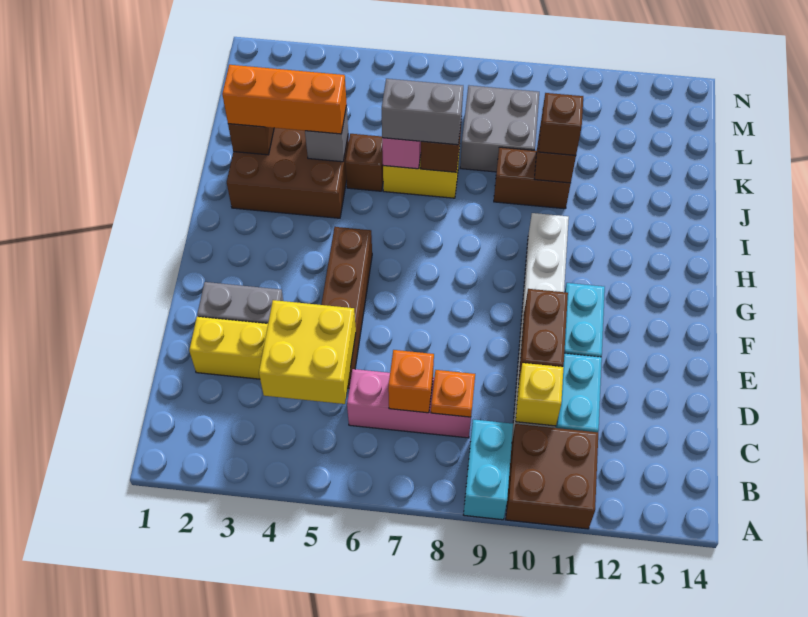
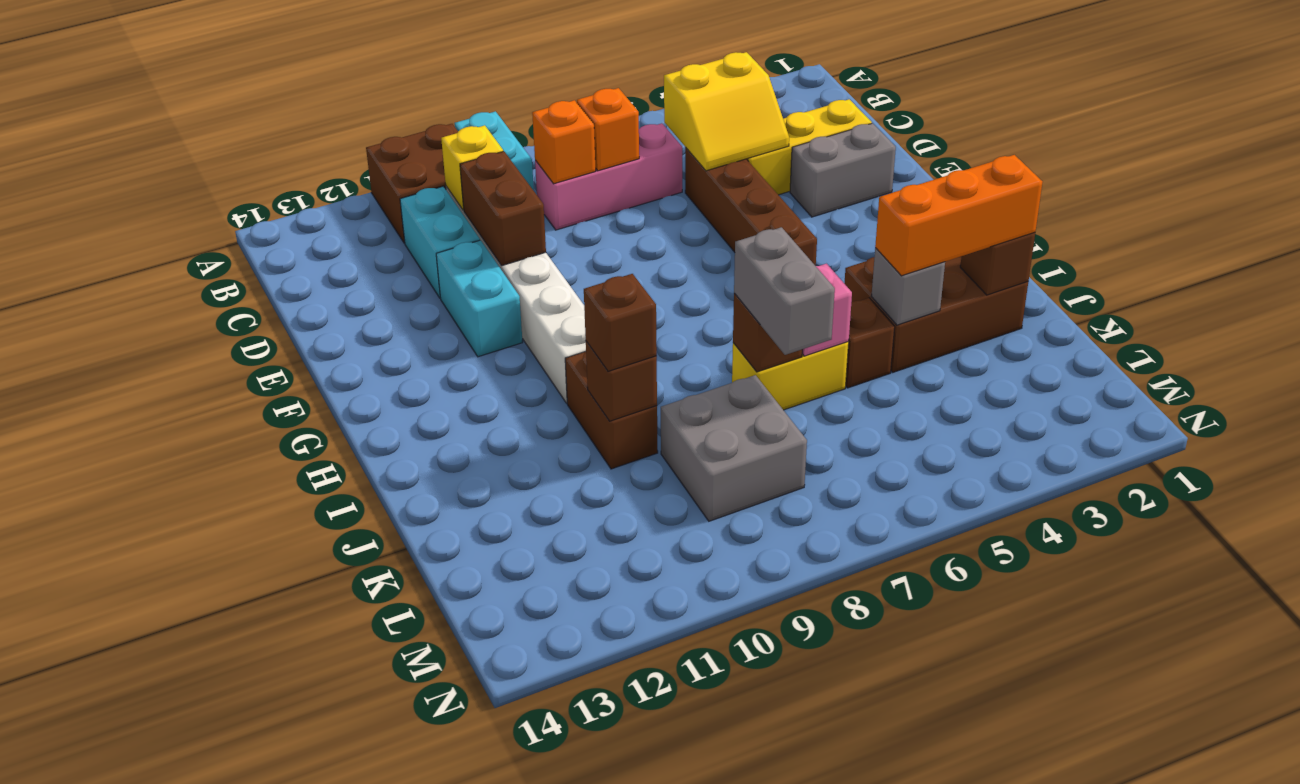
yellow 2x2 brick [259,300,356,404] -> yellow 2x2 slope [664,52,789,171]
orange 1x1 plate [431,370,475,417] -> orange 1x1 brick [532,100,596,184]
grey 1x2 brick [381,79,463,145] -> grey 1x2 brick turned to [734,227,835,355]
brown 1x2 brick [494,147,571,209] -> brown 1x2 brick turned to [565,352,658,469]

